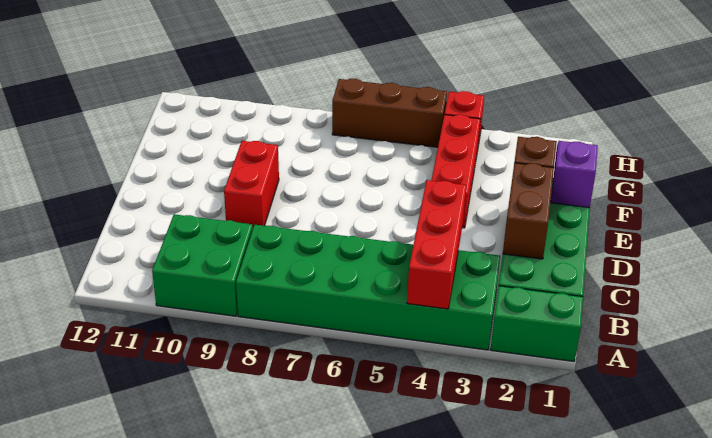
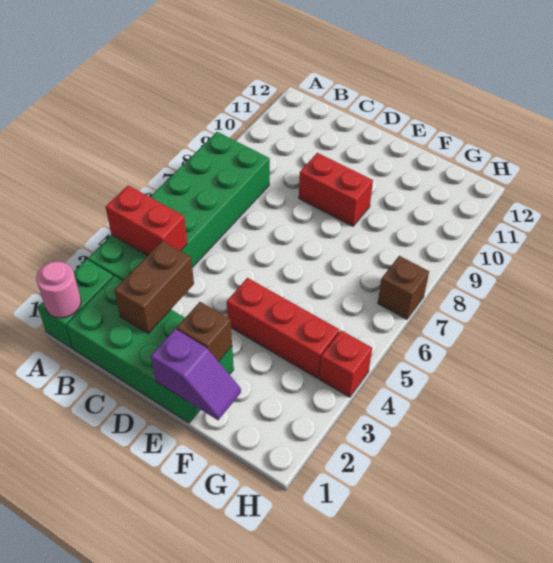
none -> pink 1x1 round brick [36,262,81,318]
red 1x3 brick [407,180,466,309] -> red 1x2 brick [106,185,187,255]
green 2x2 brick [152,214,253,316] -> none
brown 1x2 brick [503,163,554,259] -> brown 1x2 brick turned to [114,241,194,334]
brown 1x3 brick [332,79,447,147] -> brown 1x1 brick [378,256,429,319]

